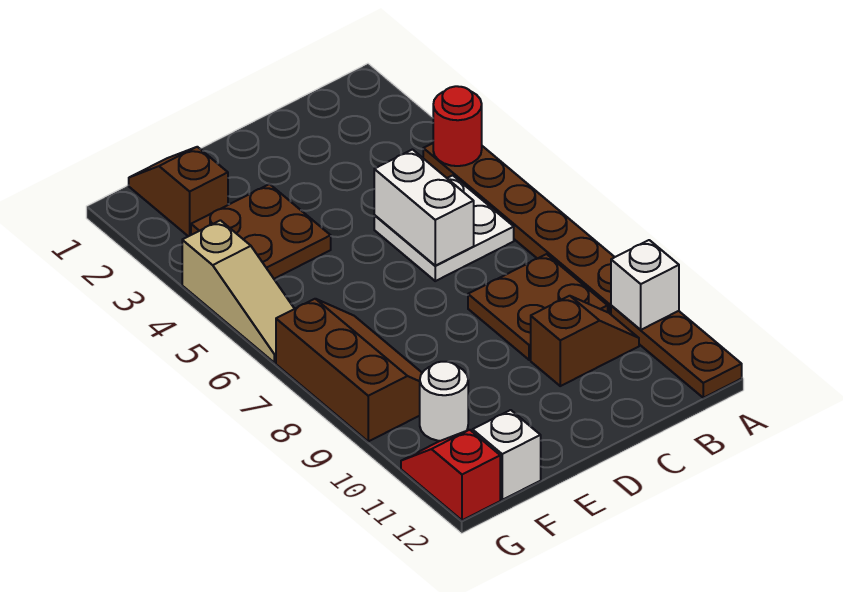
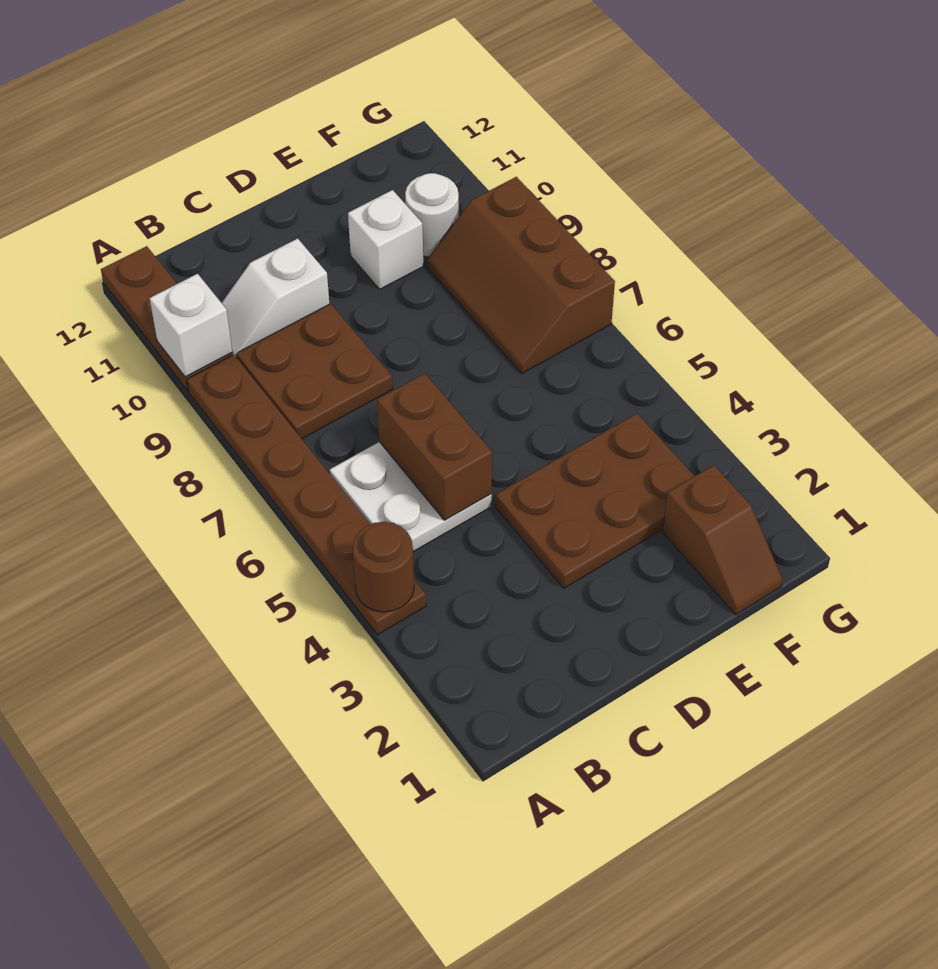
red 1x1 round brick [433,86,482,166] -> brown 1x1 round brick [353,522,414,612]
brown 1x2 slope [531,296,639,386] -> white 1x2 slope [222,238,329,358]
white 1x2 brick [374,150,474,266] -> brown 1x2 brick [377,373,492,520]
brown 2x2 plate [191,184,331,279] -> brown 2x3 plate [495,413,694,588]
white 1x1 brick [472,410,541,500] -> white 1x1 brick moved to [348,190,423,289]
tan 1x3 slope [182,220,294,363] -> none
red 1x2 slope [401,430,500,520] -> none

